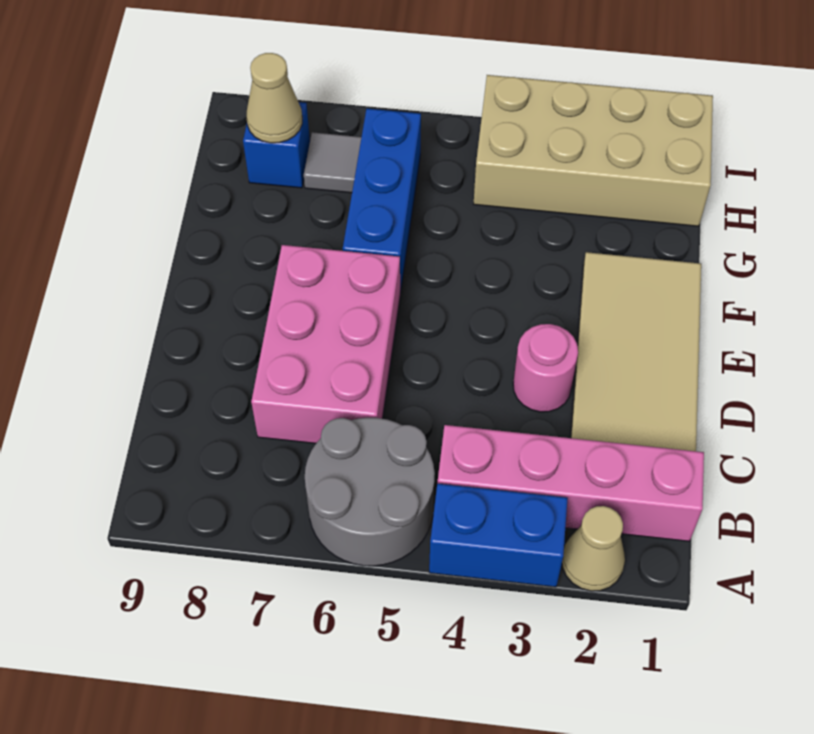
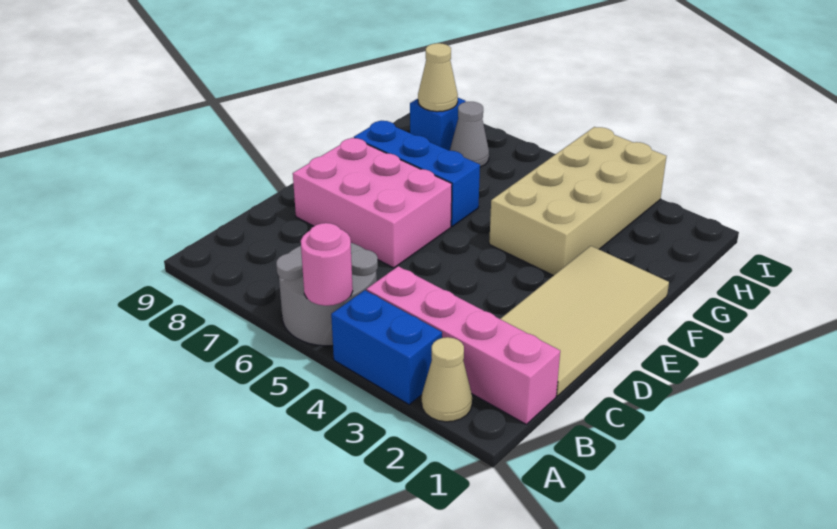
pink 2x3 brick [251,245,400,443] -> pink 2x3 brick turned to [293,138,452,268]
pink 1x1 round brick [513,324,578,412] -> pink 1x1 round brick moved to [301,223,353,306]
blue 1x3 brick [343,109,421,293] -> blue 1x3 brick turned to [354,121,480,226]
tan 2x4 brick [474,75,713,226] -> tan 2x4 brick turned to [489,127,667,276]
grey 1x1 tile [304,132,361,193] -> grey 1x1 cone [450,102,489,167]

